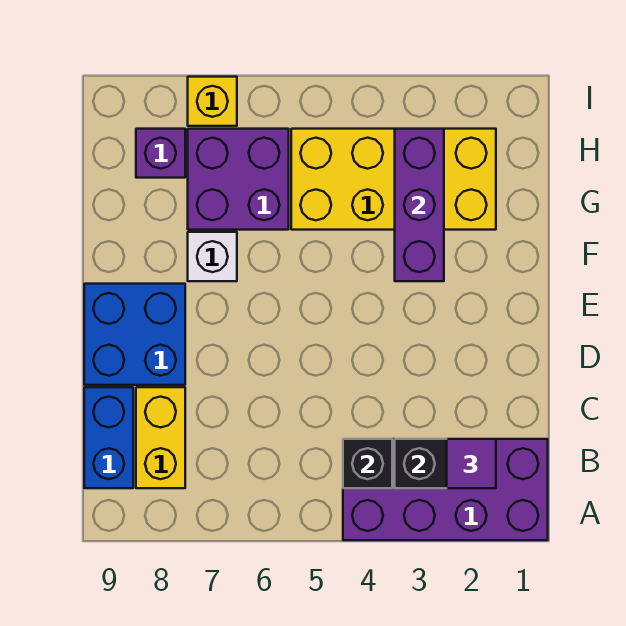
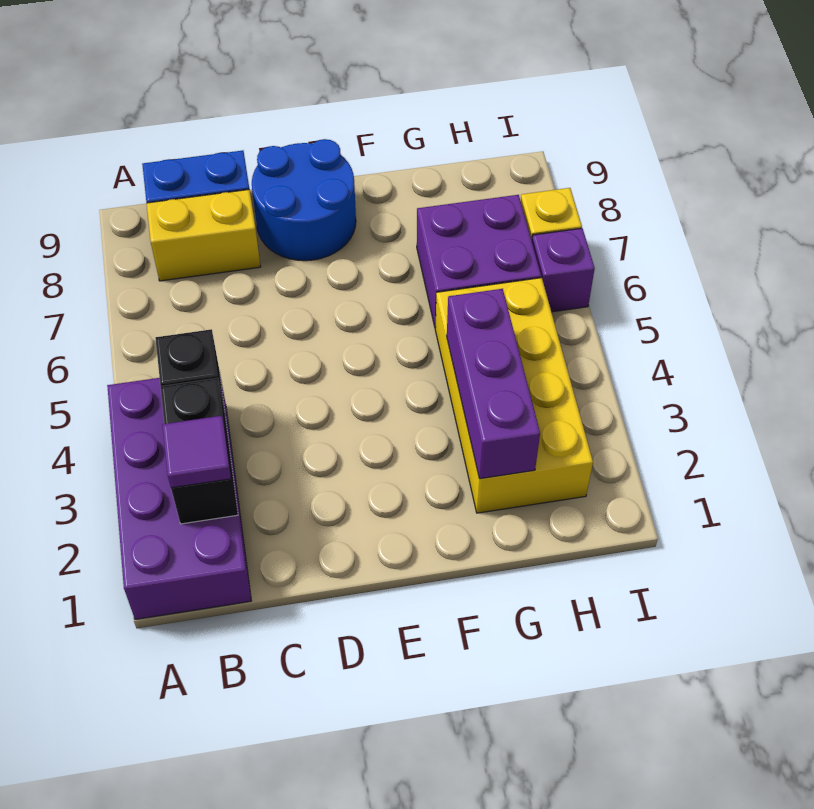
blue 2x2 brick [84,284,185,385] -> blue 2x2 round brick [252,139,356,261]
purple 1x3 brick [395,129,444,281] -> purple 1x3 brick turned to [447,289,540,479]
white 1x1 brick [188,232,237,281] -> none
purple 1x1 brick [136,129,185,178] -> purple 1x1 brick moved to [532,228,595,312]

